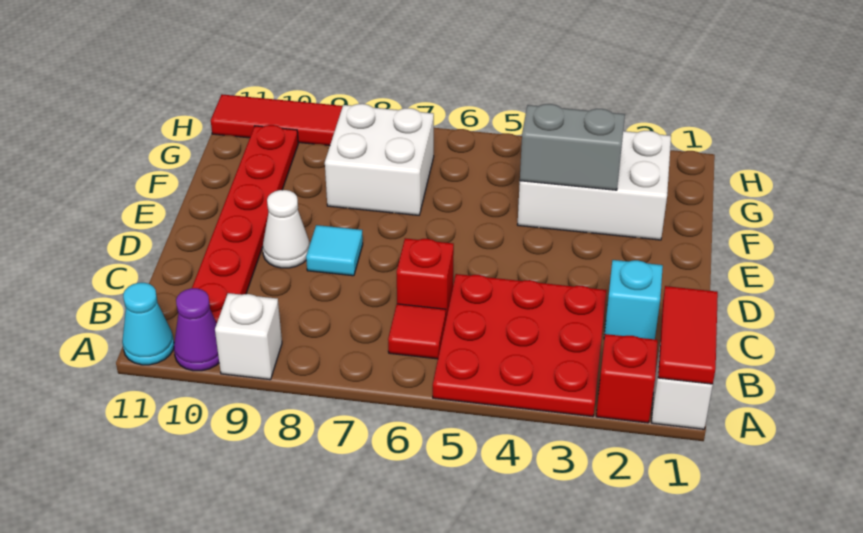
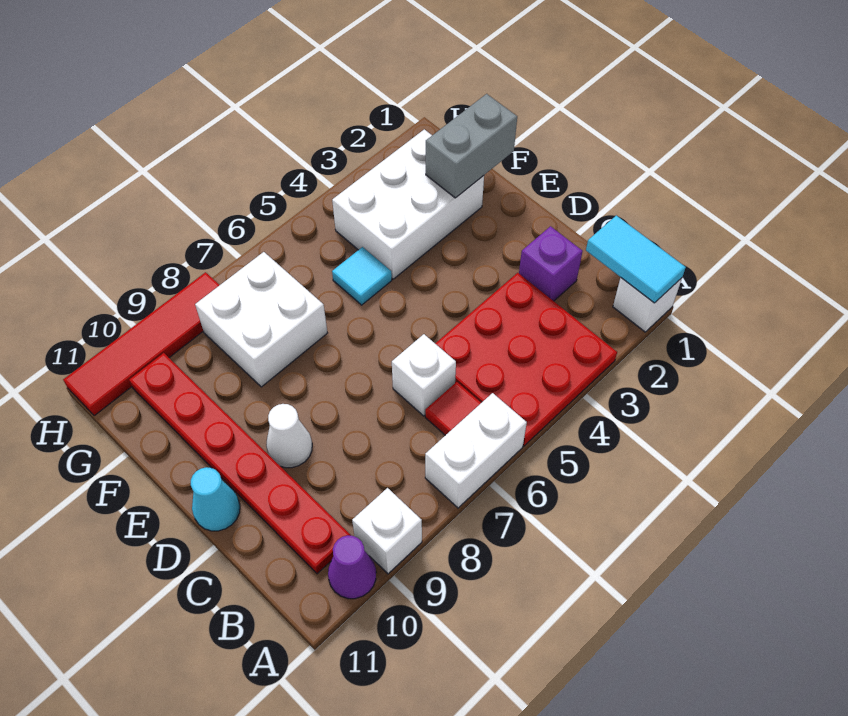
red 1x2 tile [658,286,718,384] -> cyan 1x2 tile [586,215,686,303]
red 1x1 brick [596,334,658,423] -> none
none -> white 1x2 brick [425,393,527,508]
cyan 1x1 cone [122,283,174,365] -> cyan 1x1 cone moved to [191,467,240,531]
cyan 1x1 brick [604,260,663,339] -> purple 1x1 brick [519,226,583,301]
red 1x1 brick [397,238,454,318] -> white 1x1 brick [392,334,456,416]
cyan 1x1 tile [306,225,363,276] -> cyan 1x1 tile moved to [332,247,392,305]
grey 1x2 brick [520,104,625,190] -> grey 1x2 brick moved to [426,94,517,198]

